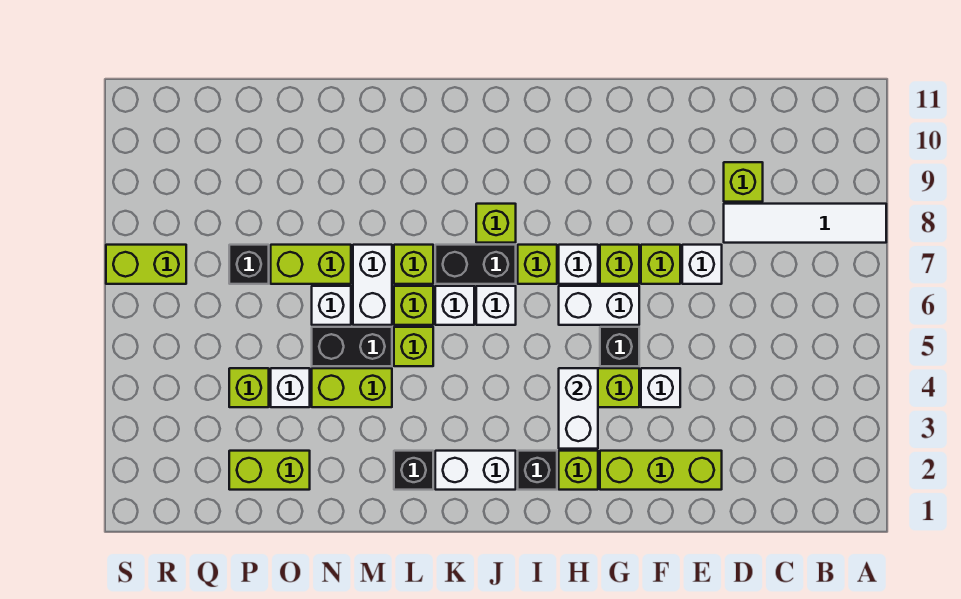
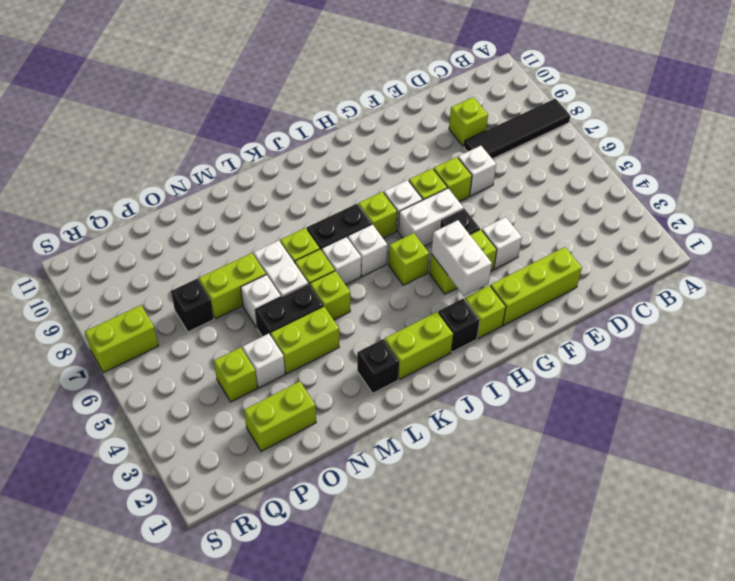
white 1x4 tile [724,204,886,243] -> black 1x4 tile [464,99,570,159]
white 1x2 brick [435,451,516,490] -> lime 1x2 brick [385,312,453,379]
lime 1x1 brick [476,204,516,243] -> lime 1x1 brick moved to [389,233,429,285]

